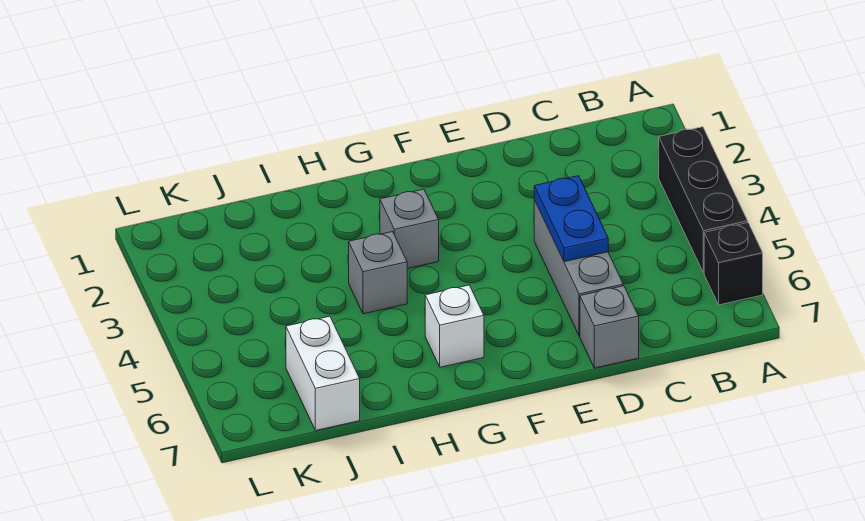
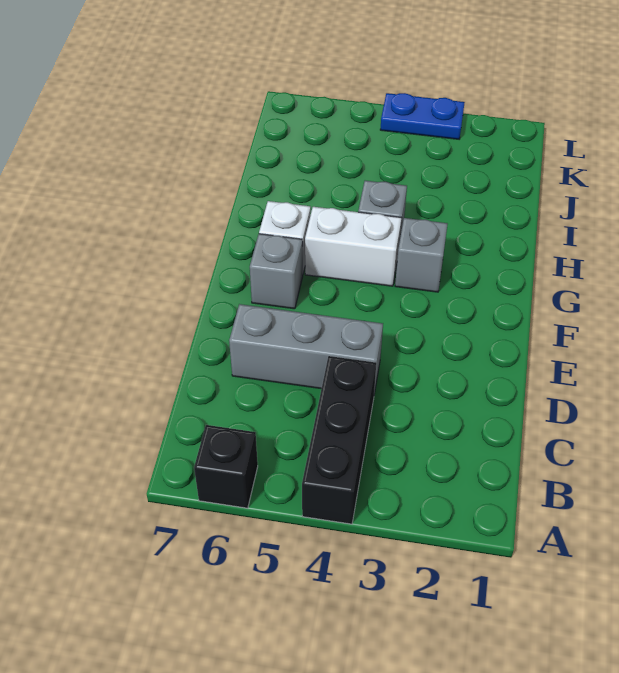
black 1x3 brick [658,127,748,273] -> black 1x3 brick turned to [302,356,376,524]
blue 1x2 plate [534,176,608,262] -> blue 1x2 plate moved to [380,93,465,139]
grey 1x1 brick [580,286,639,368] -> grey 1x1 brick moved to [250,234,303,309]
white 1x2 brick [286,316,360,430] -> white 1x2 brick moved to [305,207,401,286]

